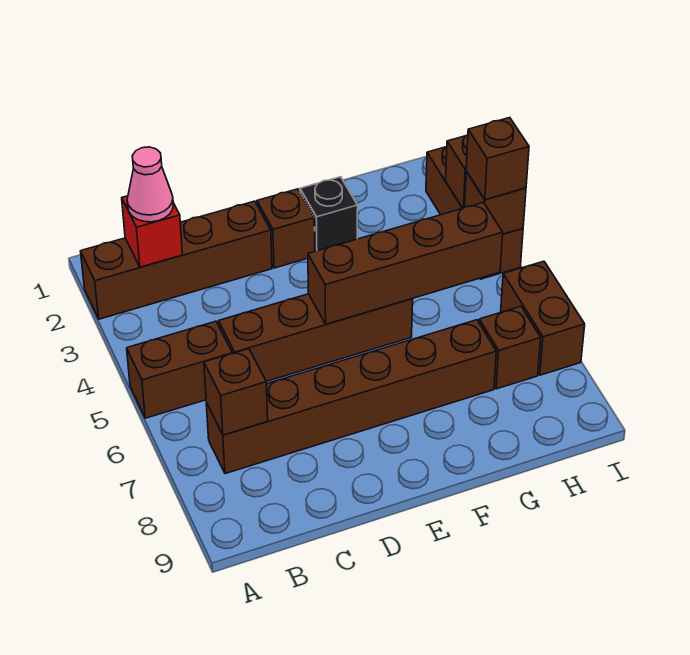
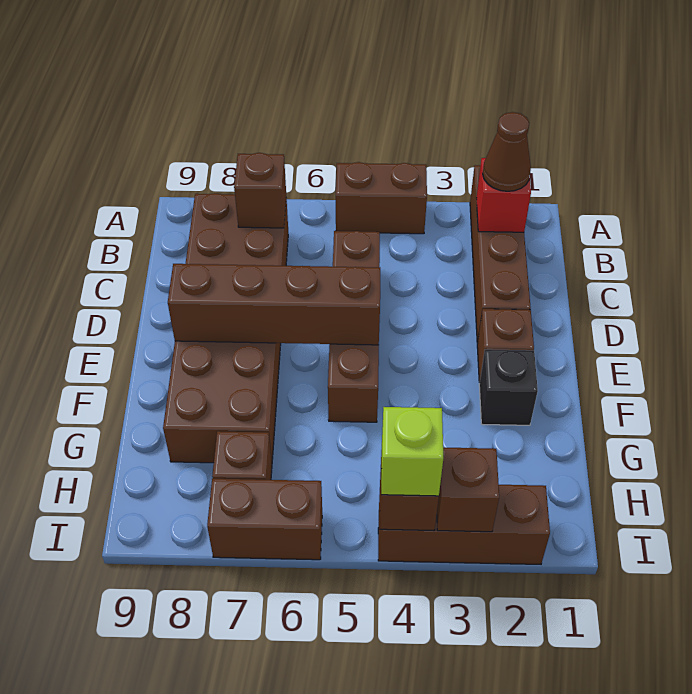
brown 1x2 brick [127,321,232,418] -> brown 1x2 brick turned to [336,162,427,234]
pink 1x1 cone [127,147,173,222] -> brown 1x1 cone [483,112,531,191]
brown 1x6 brick [206,320,496,474] -> brown 2x6 brick [163,193,288,463]
brown 1x4 brick [308,202,503,324] -> brown 1x4 brick turned to [168,264,380,345]
brown 1x1 brick [466,118,529,200] -> lime 1x1 brick [381,407,443,496]

